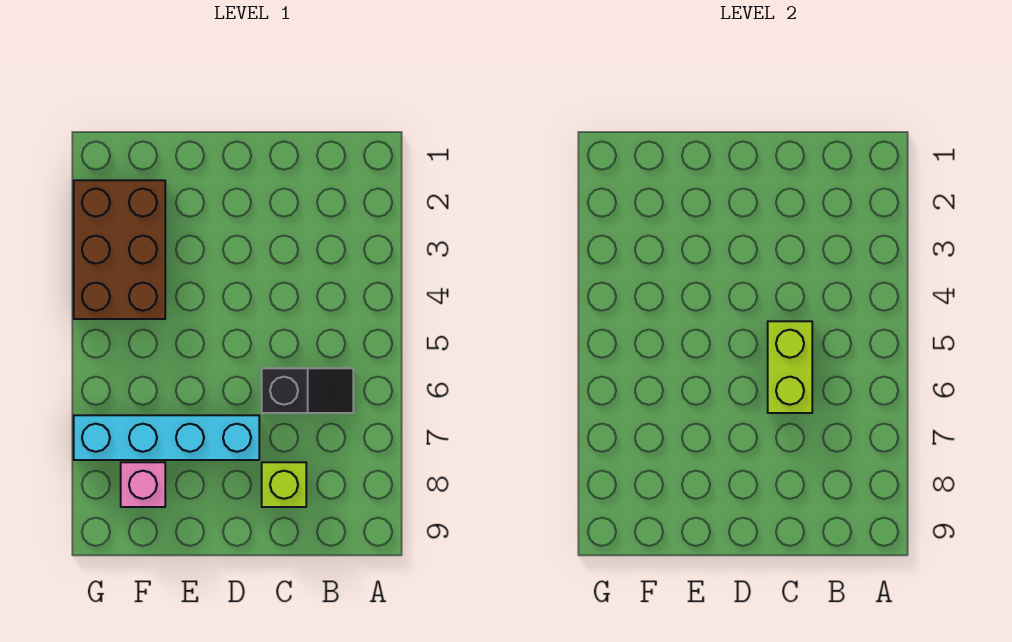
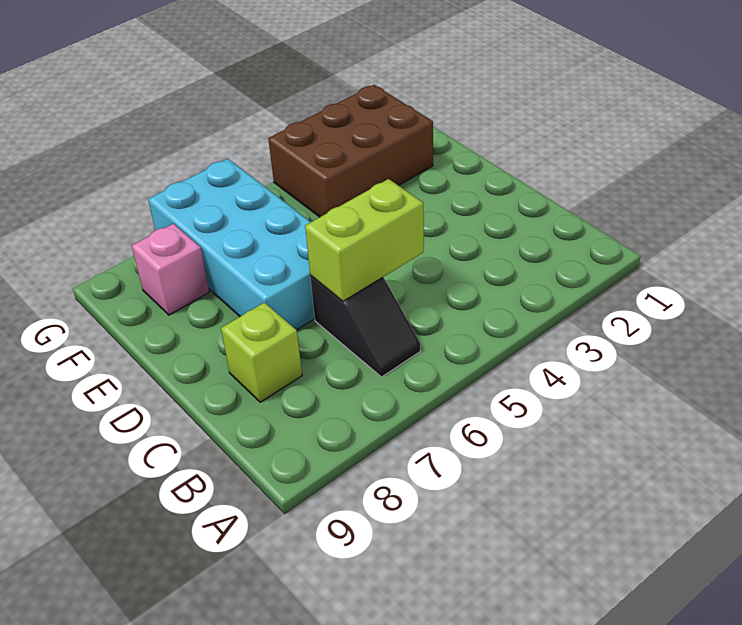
cyan 1x4 brick [74,415,259,460] -> cyan 2x4 brick [148,159,315,330]

